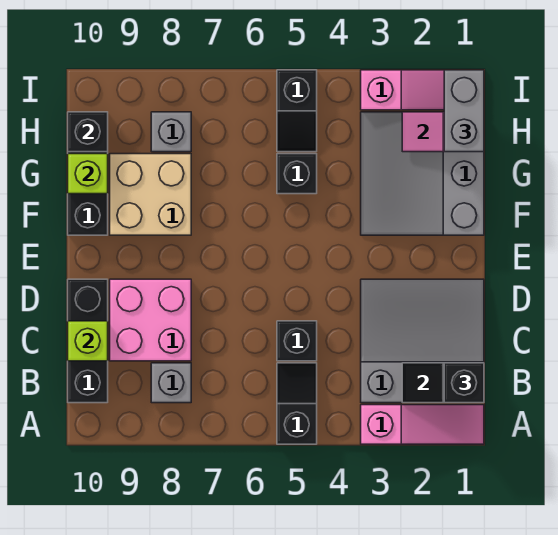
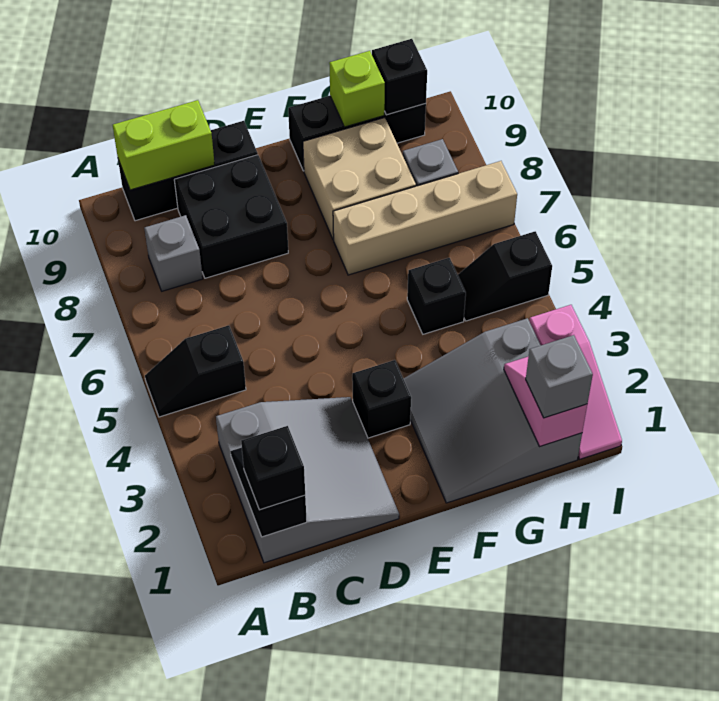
pink 1x3 slope [361,405,484,444] -> none
black 1x2 slope [277,363,317,444] -> black 1x2 slope turned to [145,325,246,417]
black 1x1 brick [277,321,317,361] -> black 1x1 brick moved to [352,360,411,438]
pink 2x2 brick [110,279,191,361] -> black 2x2 brick [174,155,288,278]
lime 1x1 brick [68,321,108,361] -> lime 1x2 brick [113,100,215,190]
grey 3x3 slope [361,112,484,235] -> grey 3x3 slope turned to [403,318,582,503]
none -> tan 1x4 brick [333,161,517,275]
grey 1x2 brick [444,70,484,152] -> grey 1x1 brick [526,335,593,418]

